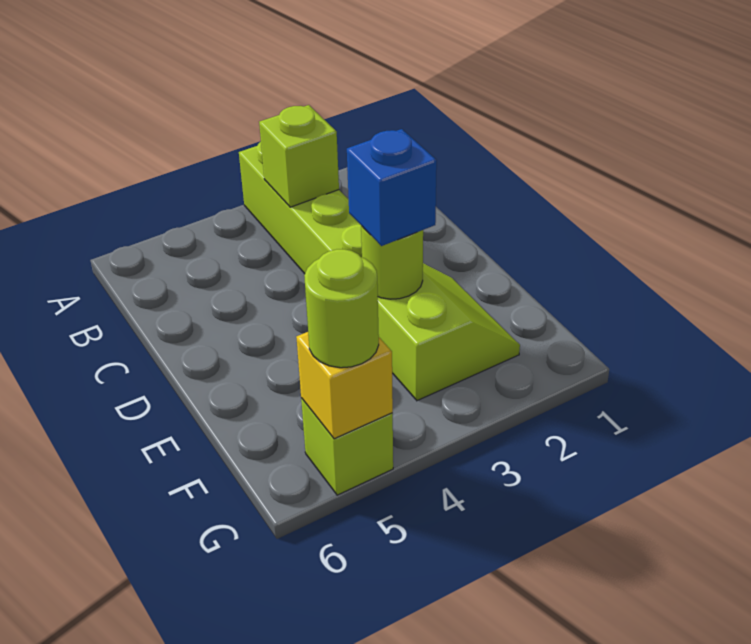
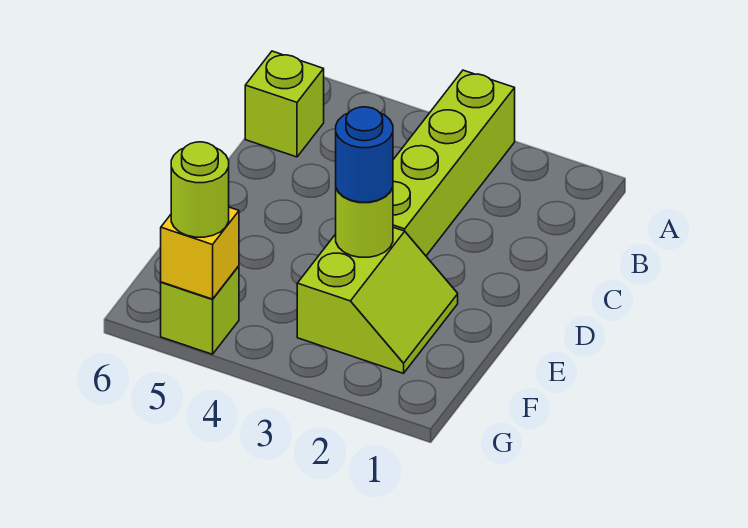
lime 1x1 brick [259,105,339,207] -> lime 1x1 brick moved to [245,51,324,157]
blue 1x1 brick [347,129,437,246] -> blue 1x1 round brick [336,107,393,202]

